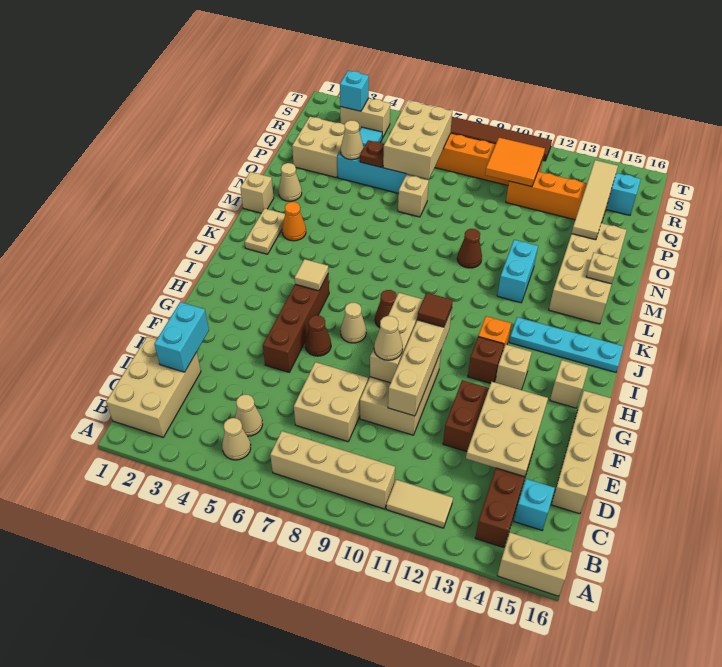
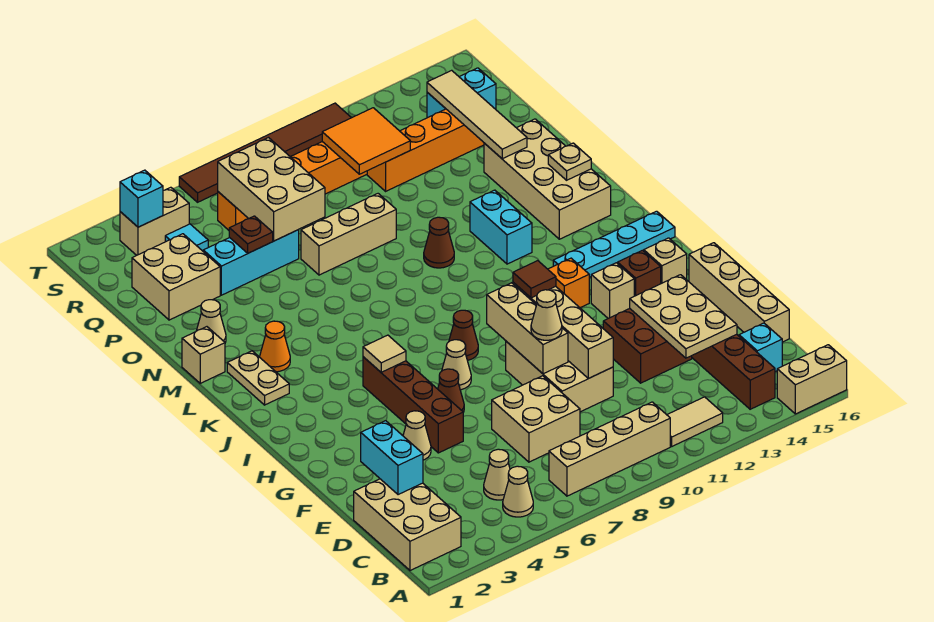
brown 1x1 brick [468,337,504,383] -> brown 1x1 brick moved to [618,250,661,296]
tan 1x1 brick [398,175,429,217] -> tan 1x3 brick [301,194,396,275]
tan 1x1 cone [341,120,364,160] -> tan 1x1 cone moved to [403,411,431,460]

